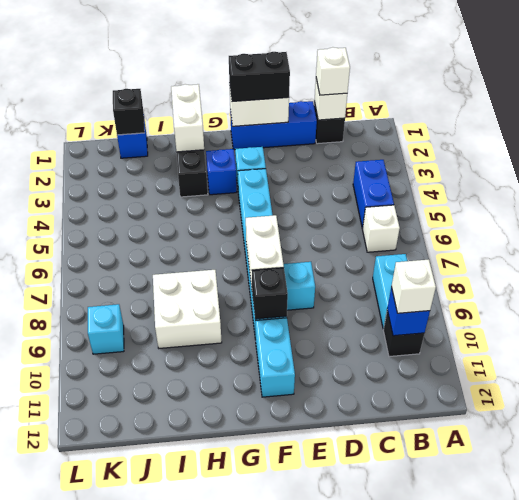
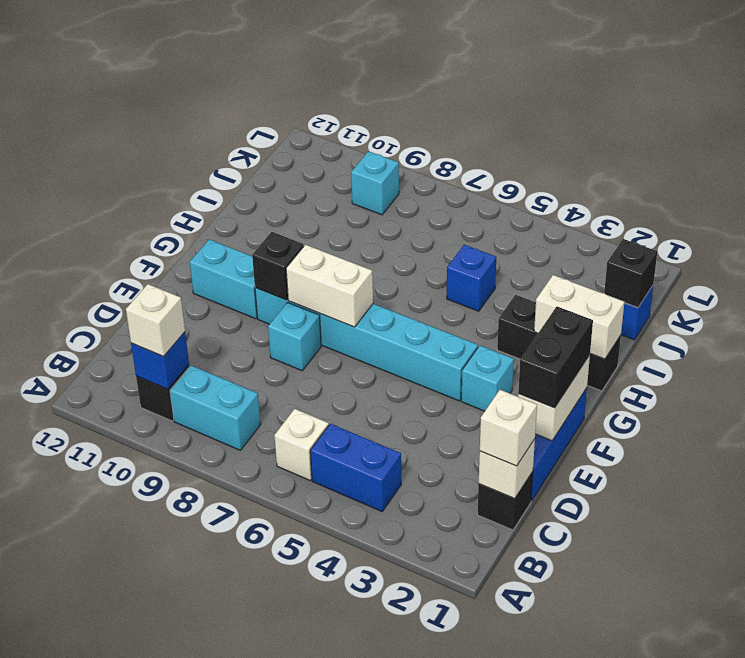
blue 1x1 brick [206,149,237,195] -> blue 1x1 brick moved to [447,245,496,311]
white 2x2 brick [153,270,222,348] -> none

